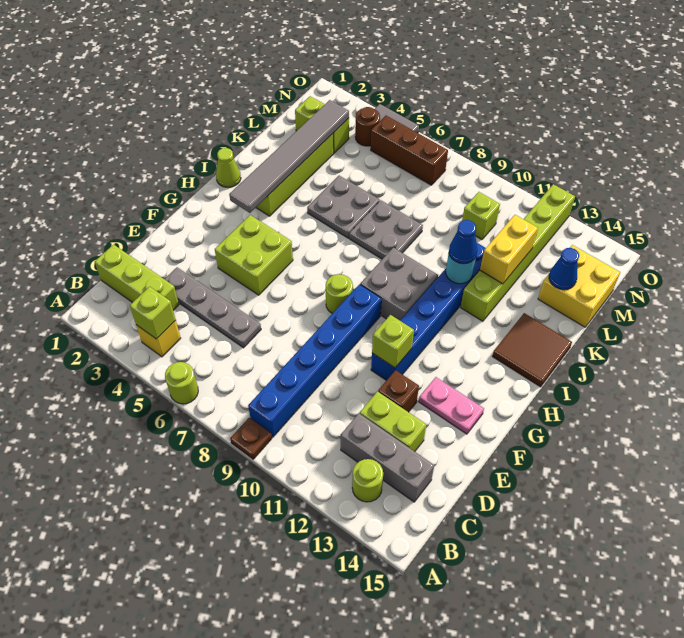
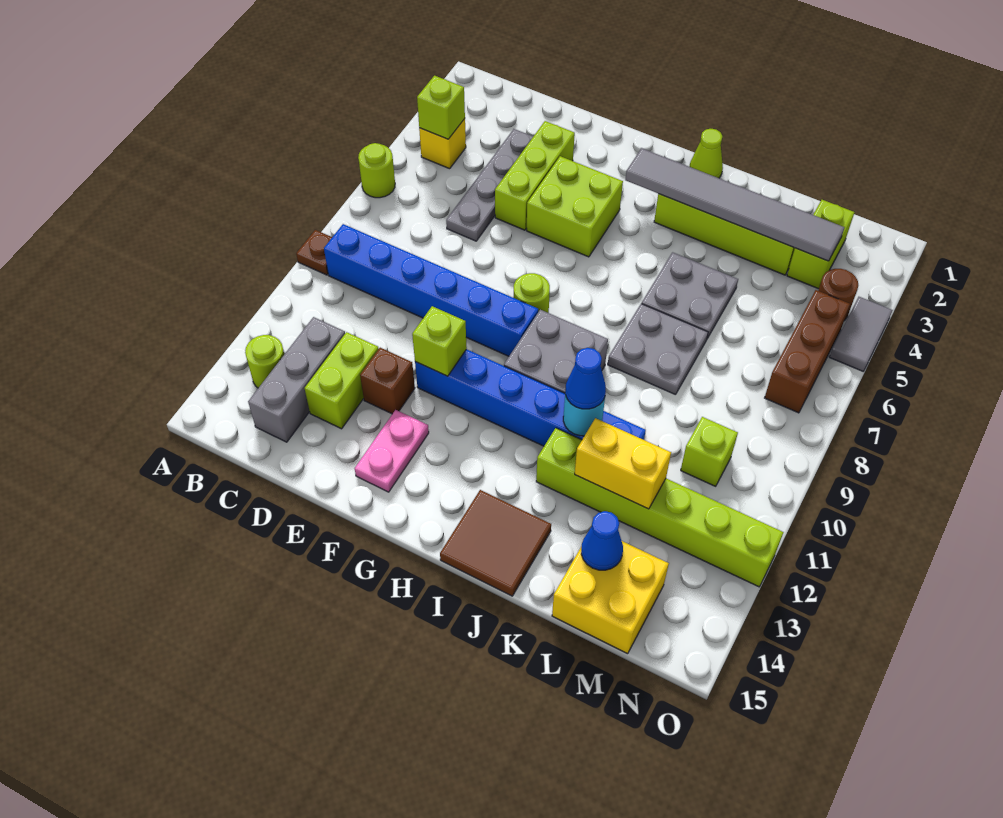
lime 1x3 brick [95,245,179,310] -> lime 1x3 brick moved to [495,121,575,230]

